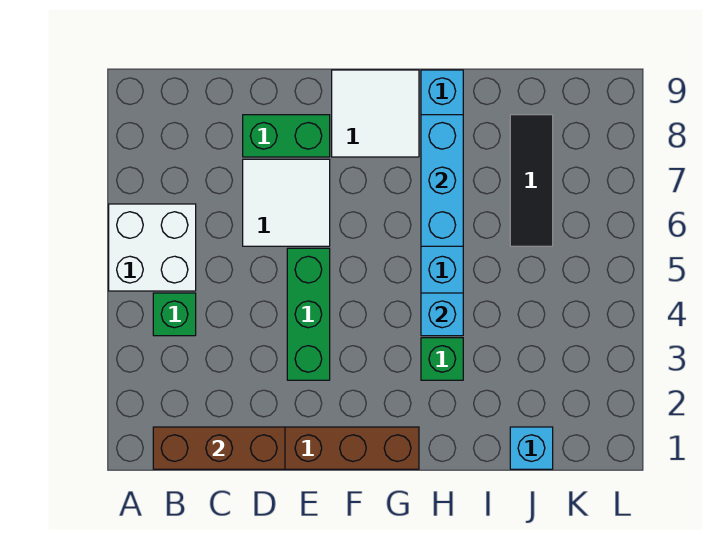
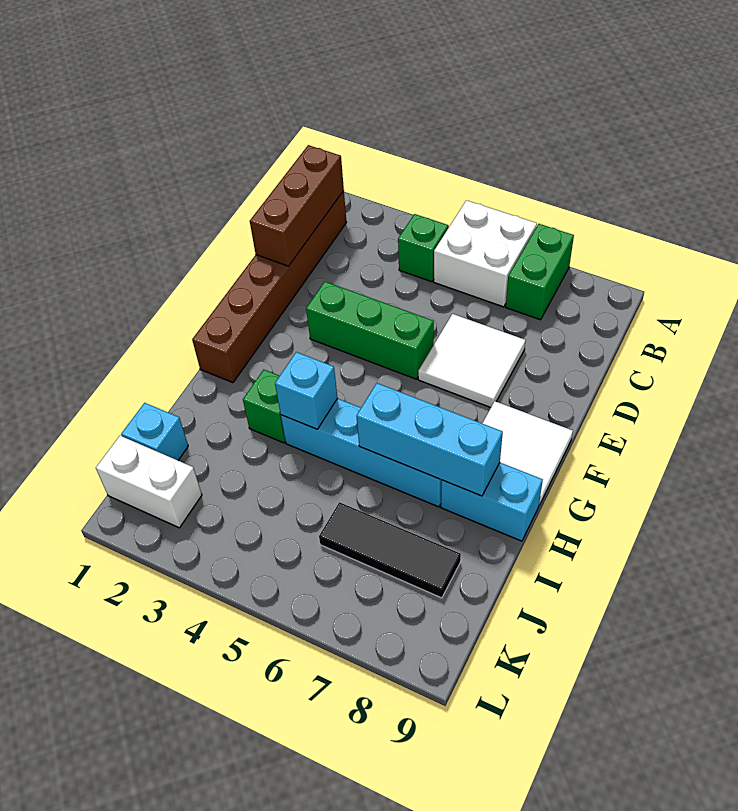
green 1x2 brick [243,115,330,157] -> green 1x2 brick moved to [506,224,574,320]
none -> white 1x2 brick [96,436,202,528]

